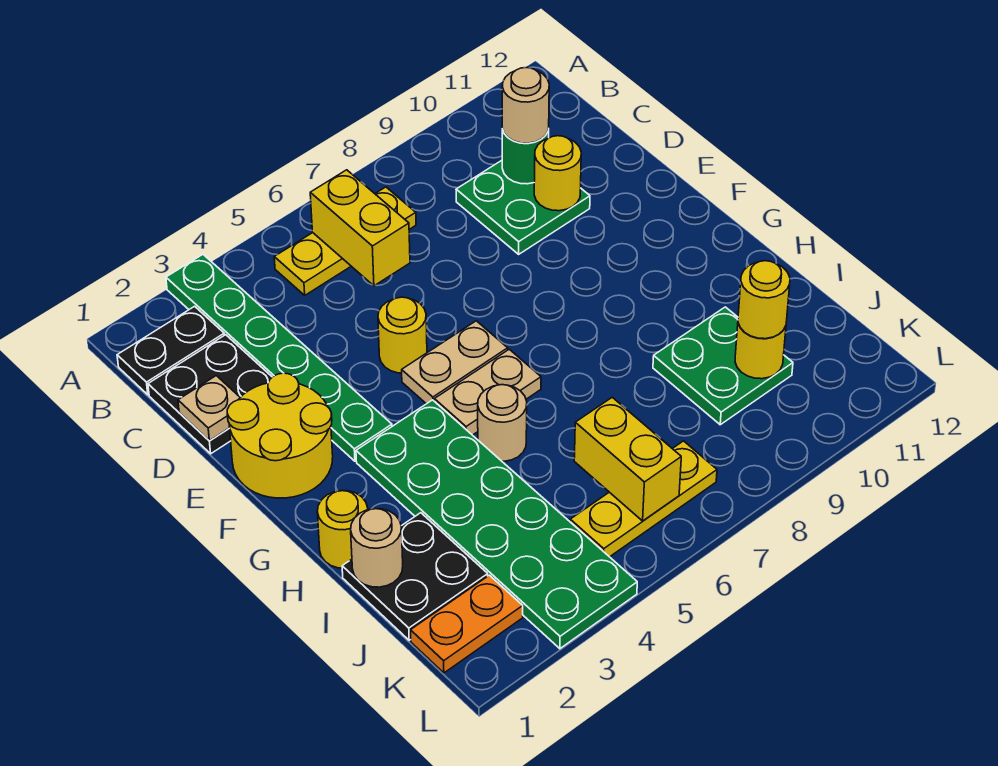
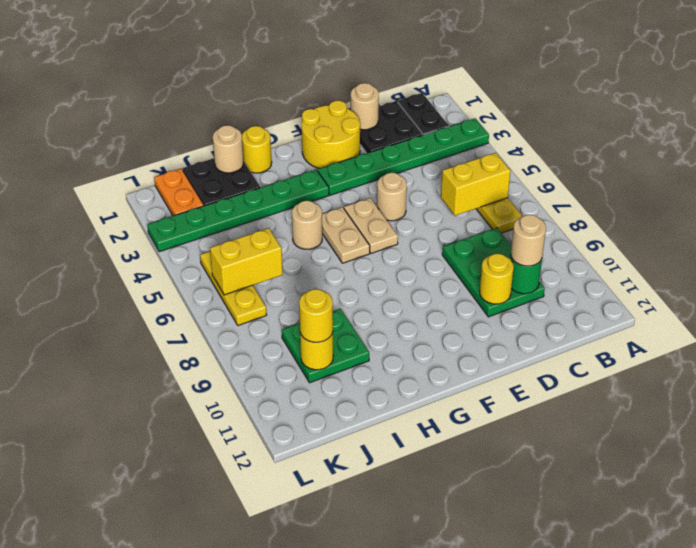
green 2x2 plate [456,160,590,254] -> green 2x3 plate [442,228,545,317]
tan 1x1 plate [178,376,240,441] -> tan 1x1 round brick [351,83,379,130]
yellow 1x1 round brick [378,297,427,373] -> tan 1x1 round brick [377,173,407,221]
green 2x6 plate [356,400,637,649] -> green 1x6 plate [147,170,329,252]

